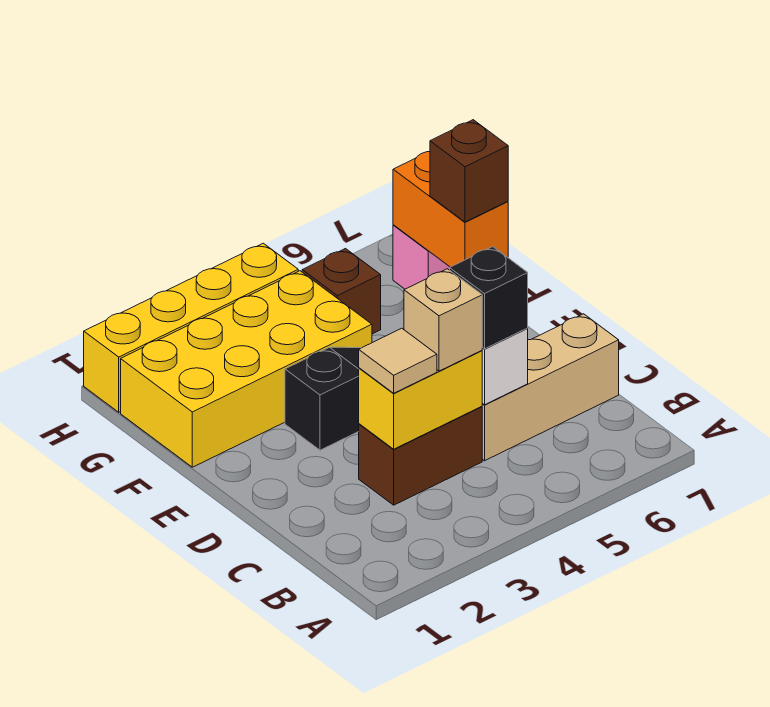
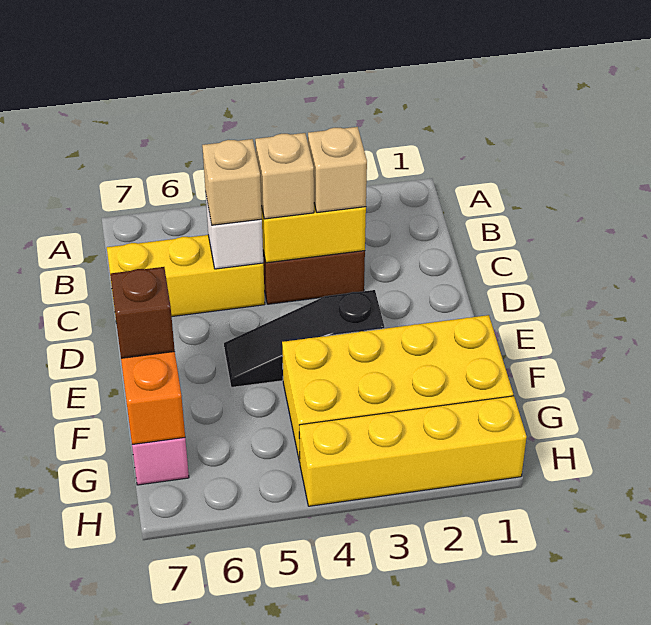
tan 1x1 tile [359,328,437,393] -> tan 1x1 brick [308,127,367,213]
tan 1x3 brick [482,314,619,461] -> yellow 1x3 brick [107,235,265,317]
black 1x1 brick [450,247,528,349] -> tan 1x1 brick [202,139,262,225]
brown 1x1 brick [302,249,381,334] -> none

